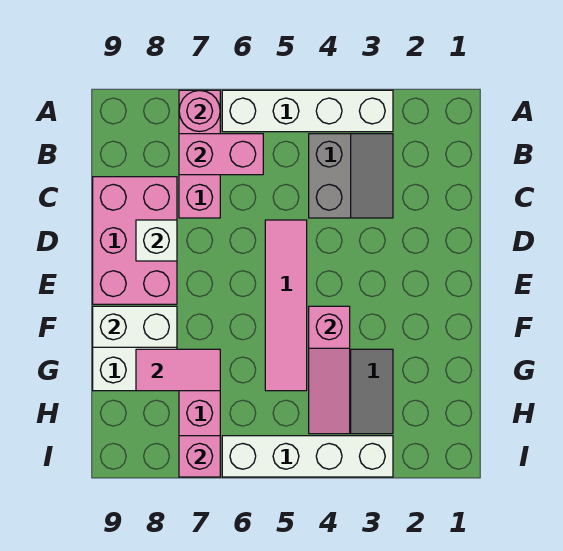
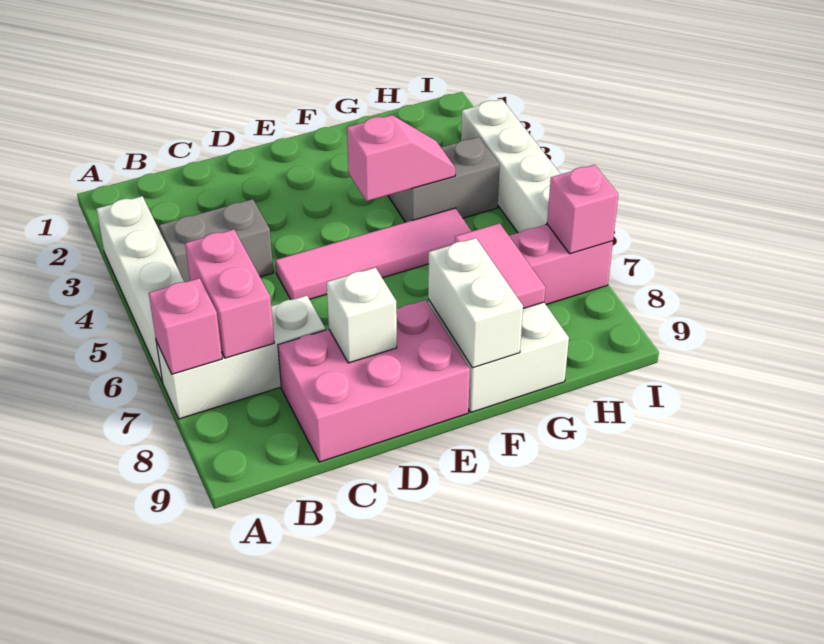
pink 1x3 brick [179,90,220,218] -> white 1x3 brick [156,296,326,419]
pink 1x1 round brick [179,90,220,132] -> pink 1x1 brick [149,278,222,374]
pink 1x3 slope [309,306,350,434] -> pink 1x2 slope [347,115,455,201]

